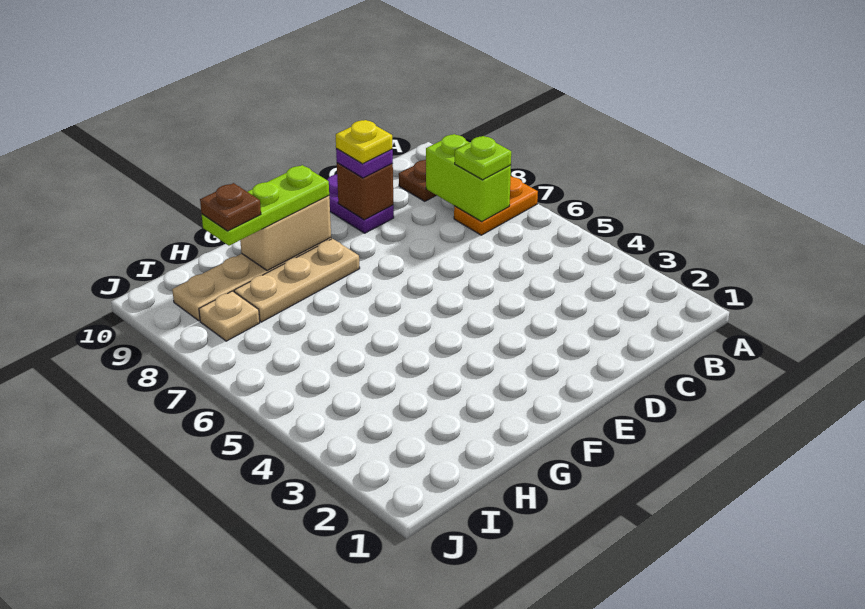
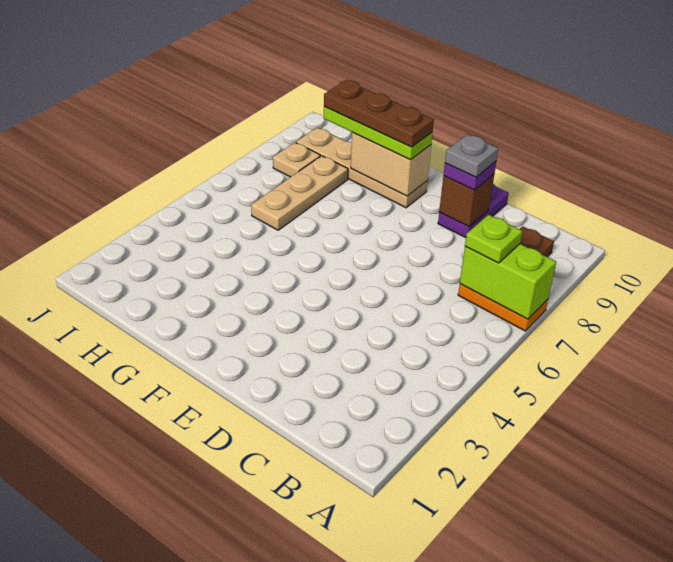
lime 1x2 brick [426,134,511,221] -> lime 1x2 brick turned to [460,244,556,319]
yellow 1x1 plate [336,120,393,164] -> grey 1x1 plate [445,134,498,177]
tan 1x3 plate [234,239,360,322] -> tan 1x3 plate turned to [251,156,348,230]
brown 1x1 plate [200,183,261,231] -> brown 1x3 plate [324,80,434,147]

